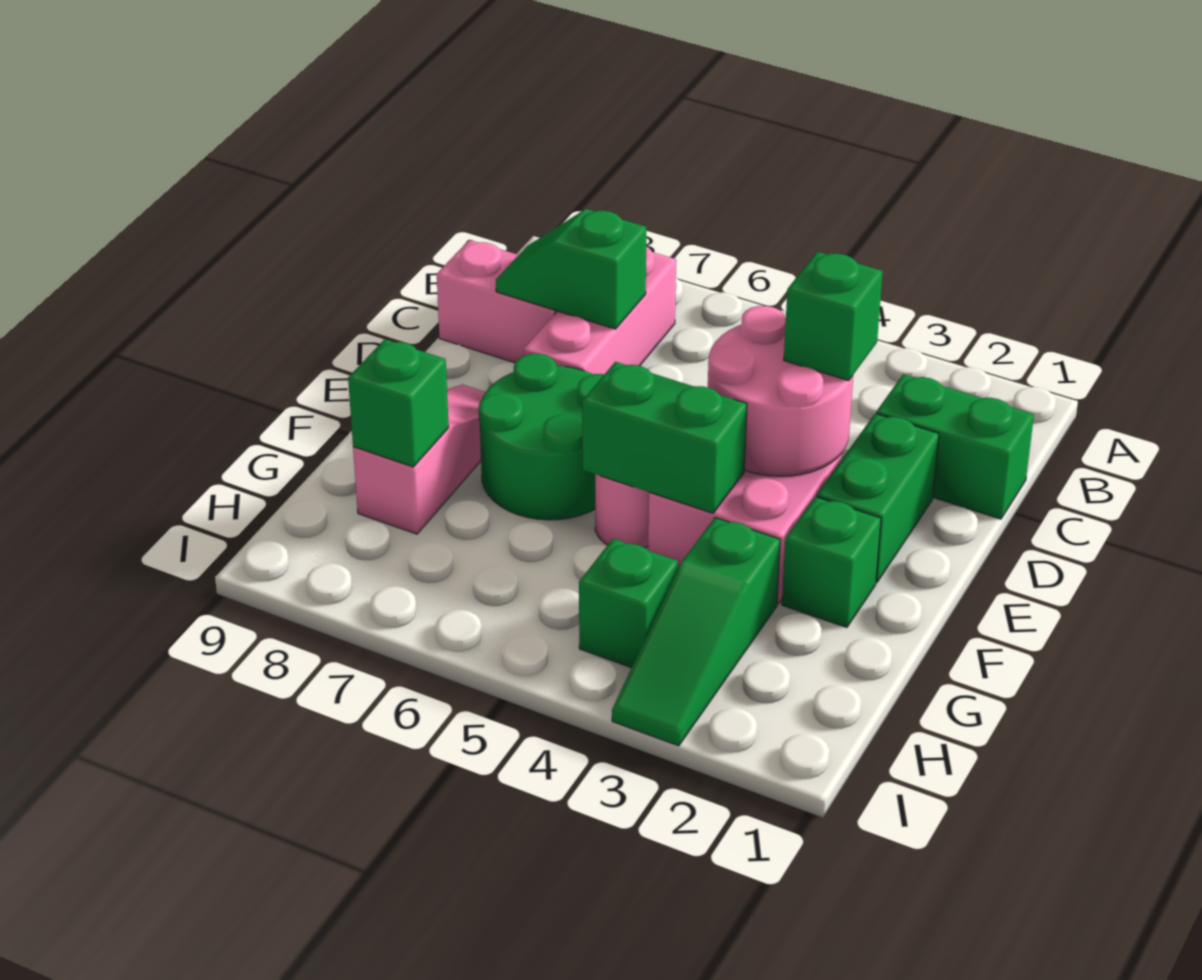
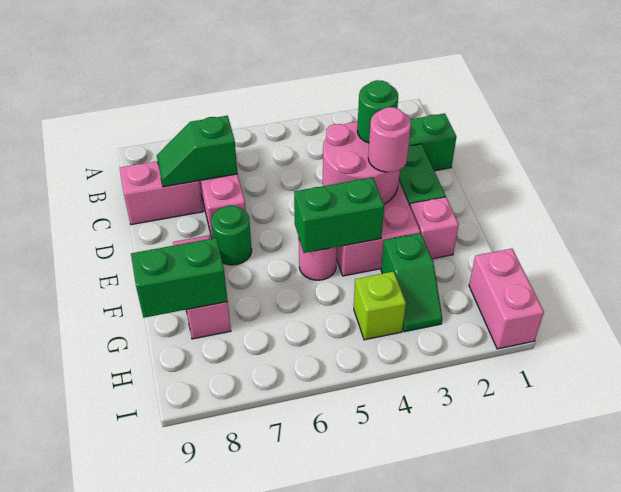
green 1x1 brick [784,252,883,381] -> green 1x1 round brick [357,80,398,143]
none -> pink 1x1 round brick [368,107,411,172]
green 2x2 round brick [479,354,604,520] -> green 1x1 round brick [211,206,252,265]
green 1x1 brick [782,497,881,628] -> pink 1x1 brick [410,197,459,259]
green 1x3 slope [612,518,780,746] -> green 1x2 slope [381,233,442,332]
green 1x1 brick [348,339,449,467] -> green 1x2 brick [131,238,228,318]
none -> pink 1x2 brick [469,249,544,349]
green 1x1 brick [579,539,678,668] -> lime 1x1 brick [354,271,406,340]

